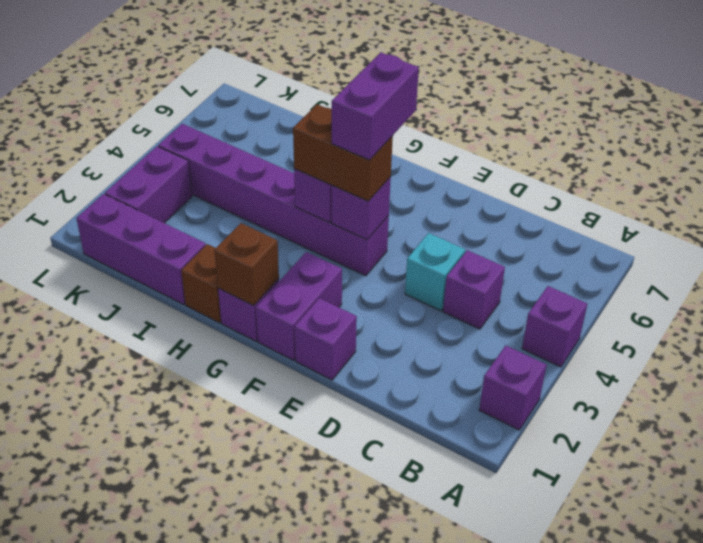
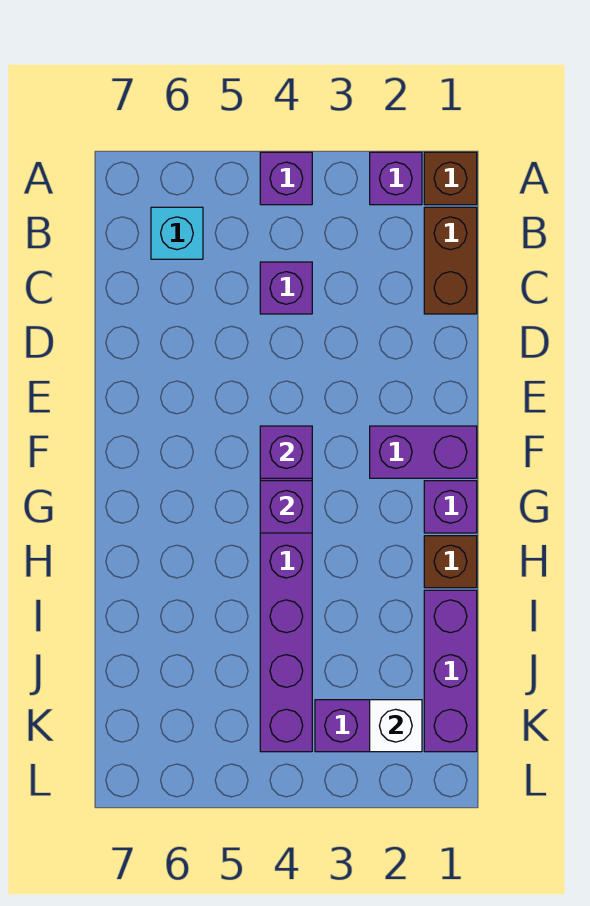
cyan 1x1 brick [405,233,465,311] -> cyan 1x1 brick moved to [151,207,203,259]
purple 1x1 brick [295,298,357,380] -> none
brown 1x2 brick [293,104,393,201] -> brown 1x2 brick moved to [424,207,477,314]
purple 1x2 brick [332,52,419,160] -> none
brown 1x1 brick [214,223,279,305] -> brown 1x1 brick moved to [424,152,477,205]
none -> white 1x1 brick [370,700,422,752]

